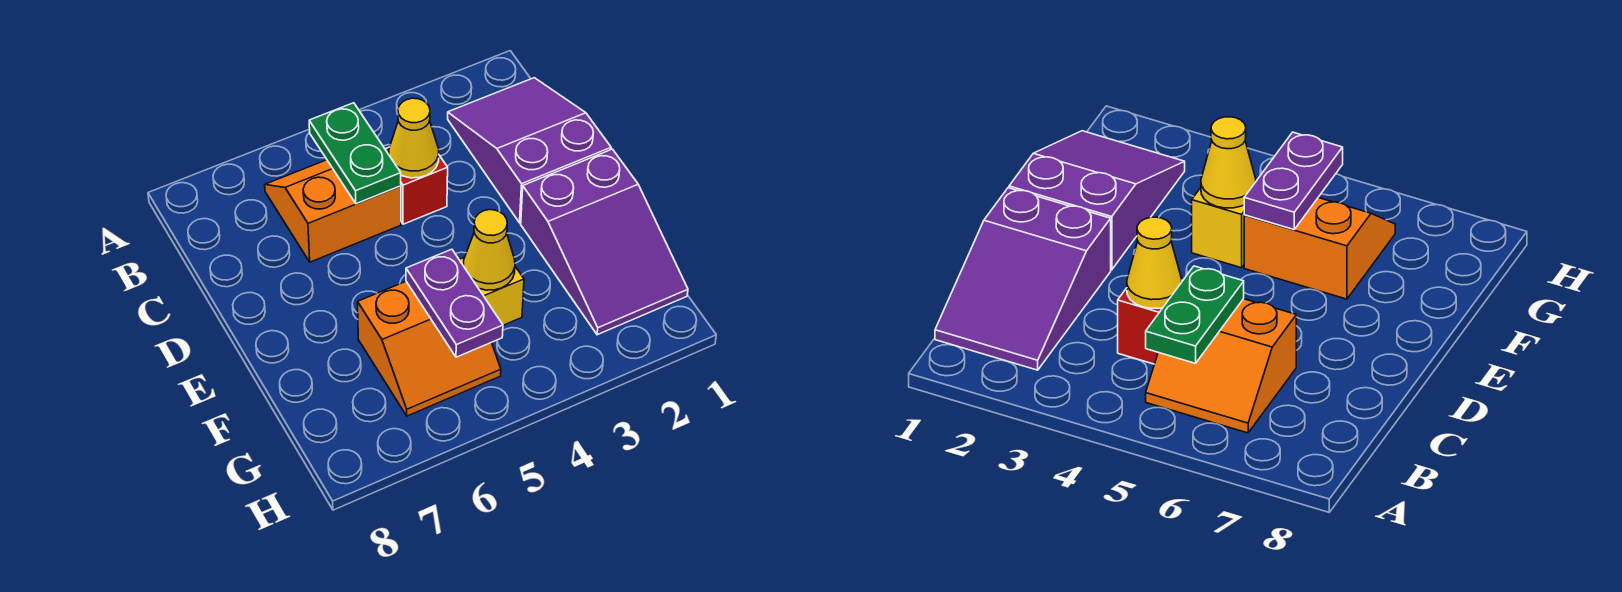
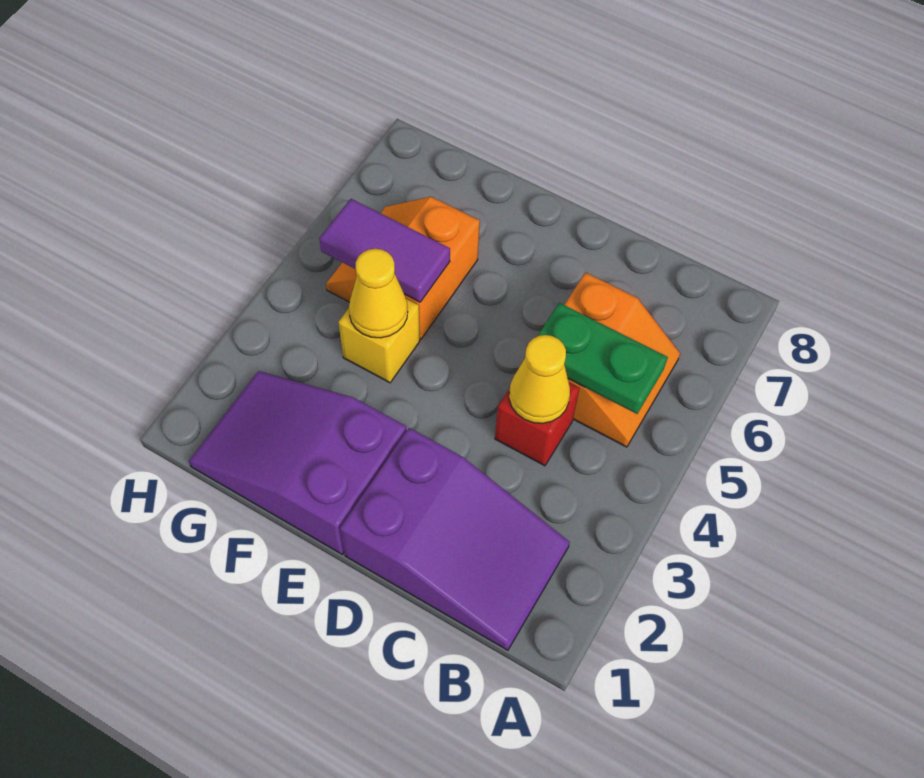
purple 1x2 plate [406,249,503,357] -> purple 1x2 tile [319,199,450,302]

